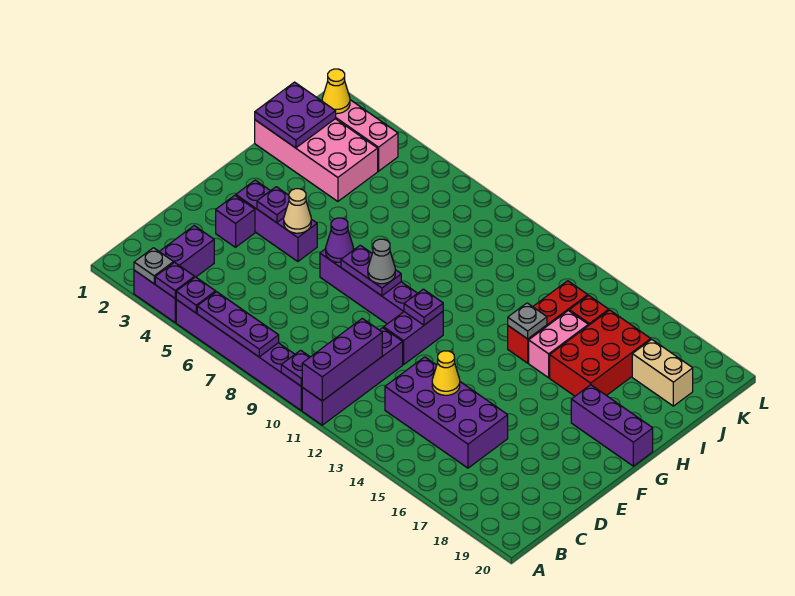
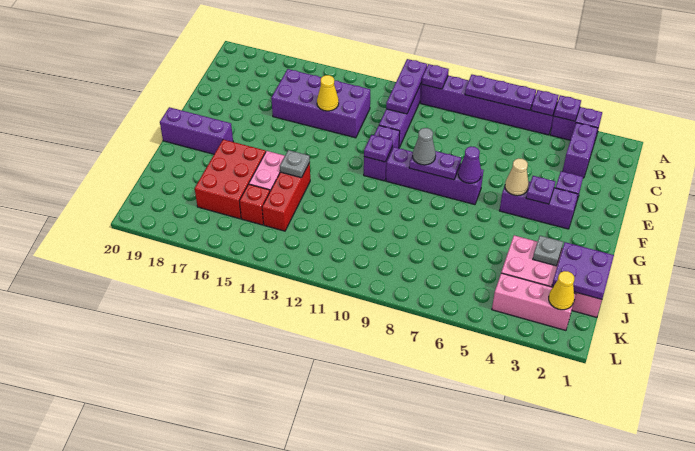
grey 1x1 plate [134,248,174,284] -> grey 1x1 plate moved to [533,236,563,266]
purple 1x3 brick [302,318,382,401] -> purple 1x3 plate [386,59,427,114]
tan 1x2 brick [632,339,693,406] -> none

